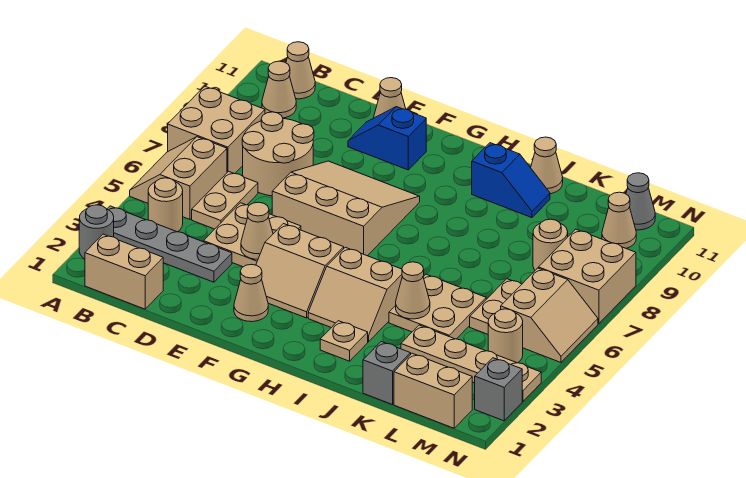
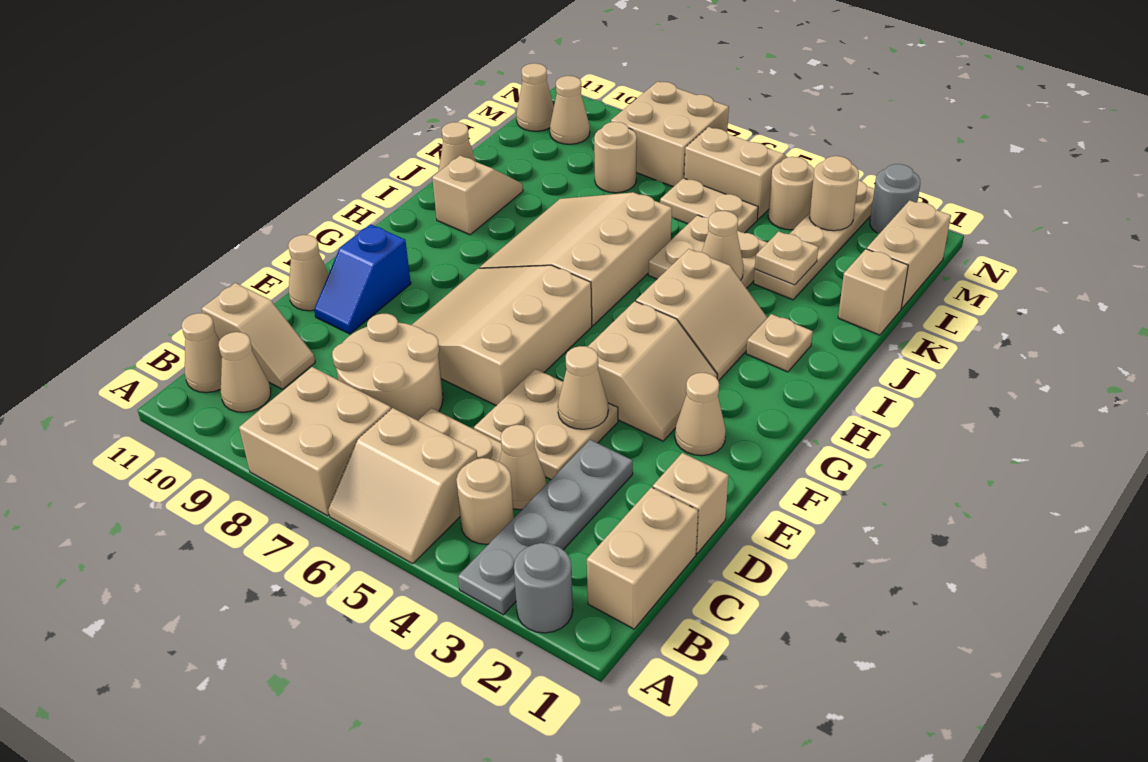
none -> tan 1x1 cone [499,425,547,510]
none -> tan 1x2 slope [201,283,315,389]
none -> tan 1x1 brick [653,453,729,553]
none -> tan 3x3 slope [479,192,672,325]
blue 1x2 slope [472,143,550,218] -> tan 1x2 slope [432,156,523,235]
grey 1x1 brick [363,342,411,405] -> tan 1x1 brick [838,249,908,335]
none -> tan 1x1 plate [755,231,818,285]
none -> tan 1x1 round brick [809,156,859,231]
grey 1x1 cone [626,173,655,230] -> tan 1x1 cone [516,63,554,131]
grey 1x1 brick [475,358,522,421] -> grey 1x1 round brick [870,164,921,234]

